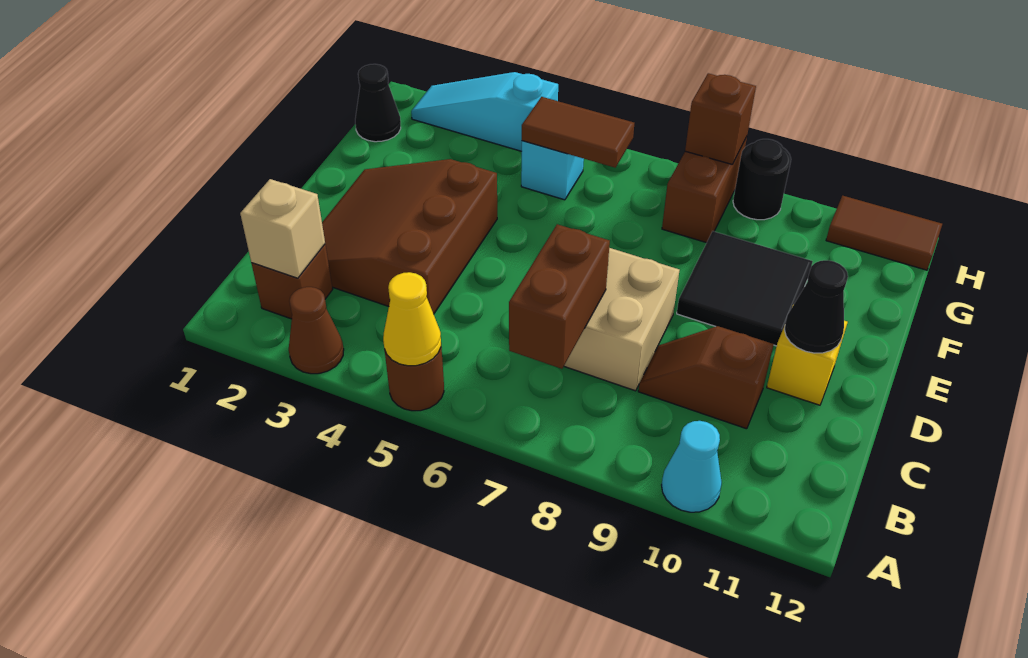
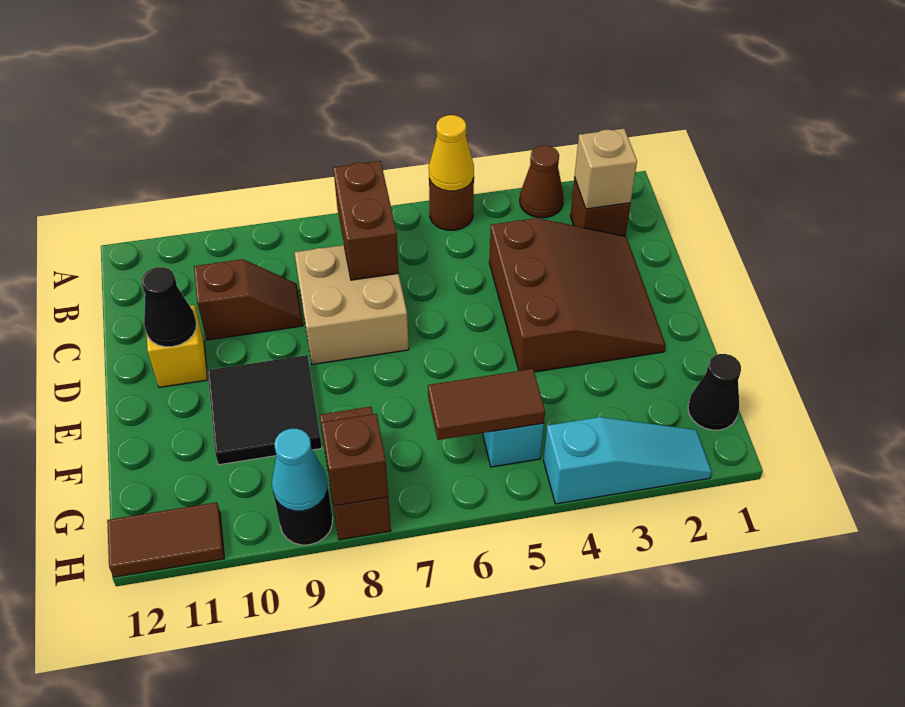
cyan 1x1 cone [662,421,722,512] -> cyan 1x1 cone moved to [272,429,327,511]

